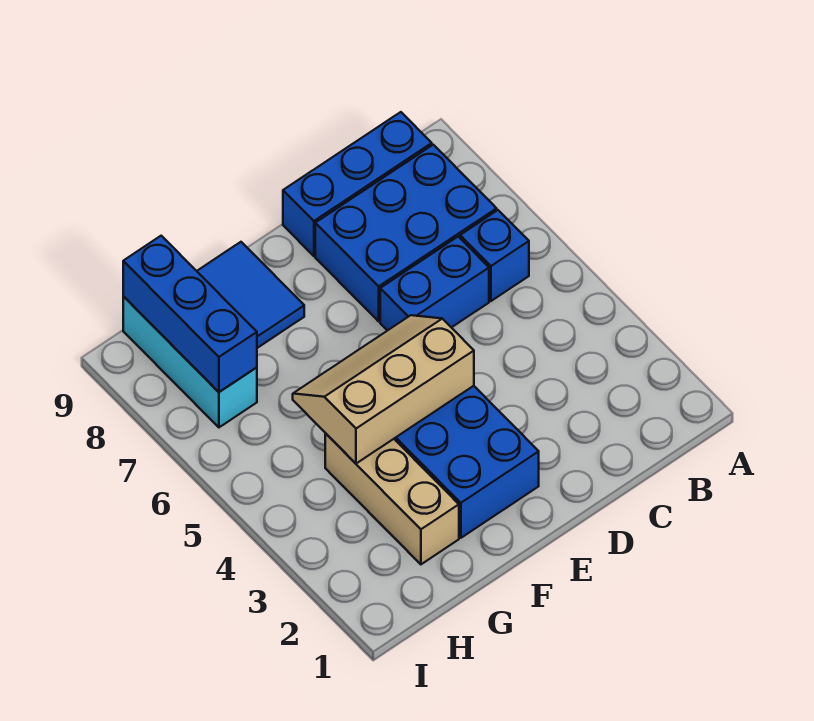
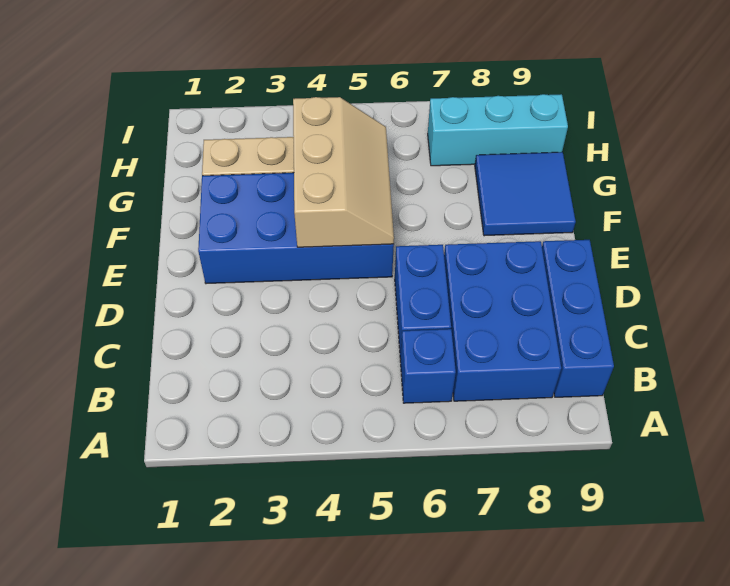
blue 1x3 brick [123,236,257,392] -> none

